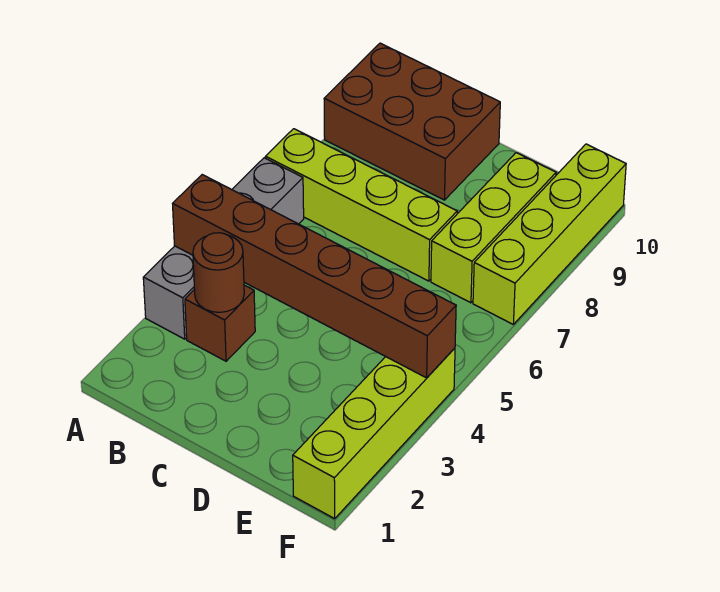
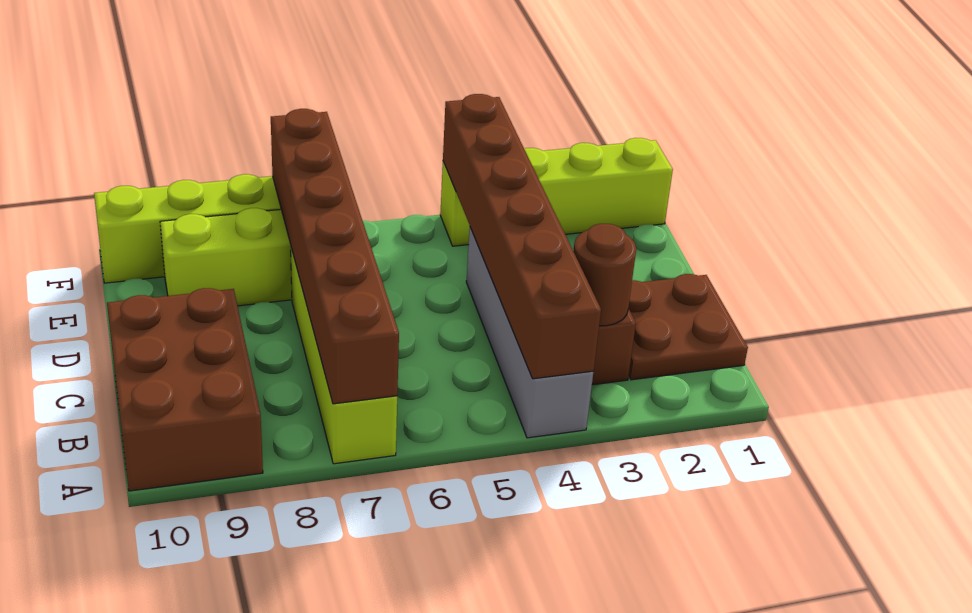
grey 1x4 brick [143,158,304,339] -> grey 1x4 brick turned to [466,228,593,438]
none -> brown 1x6 brick [271,109,399,404]
none -> brown 2x2 plate [628,274,748,380]

